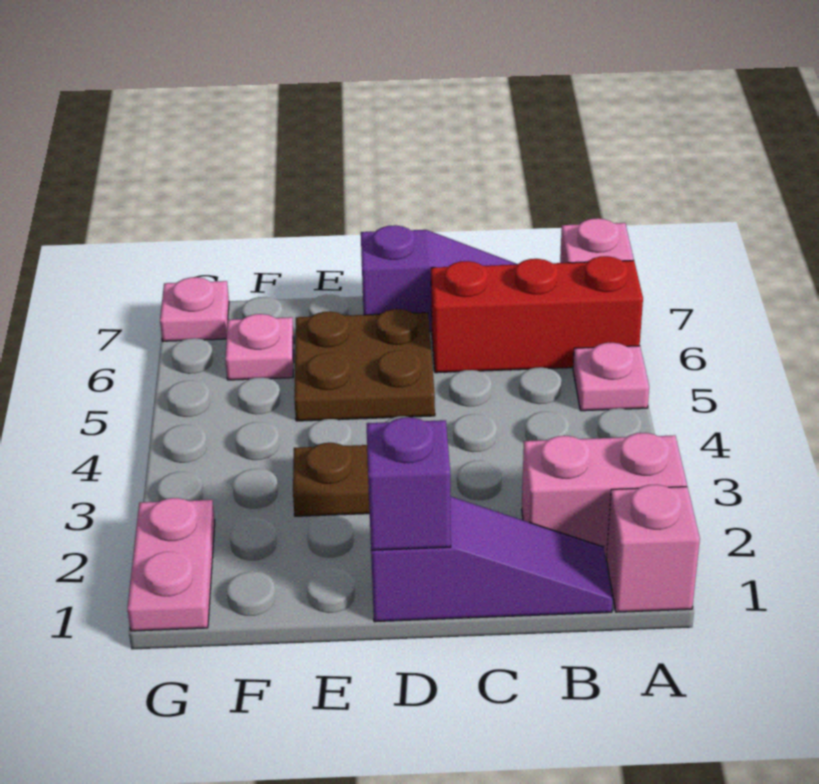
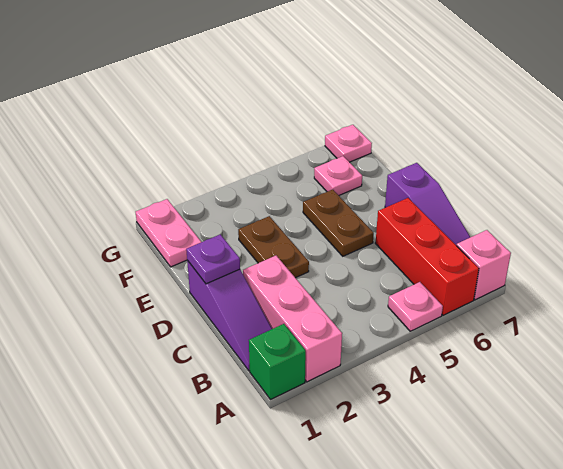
pink 1x1 brick [606,484,700,612] -> green 1x1 brick [249,324,306,400]
pink 1x2 brick [522,433,687,557] -> pink 1x3 brick [243,256,342,382]
purple 1x1 brick [367,417,451,550] -> purple 1x1 plate [186,234,240,284]
brown 2x2 plate [294,309,435,421] -> brown 1x2 plate [303,190,374,256]
pink 1x2 plate [127,498,215,631] -> pink 1x2 plate turned to [136,199,201,267]

